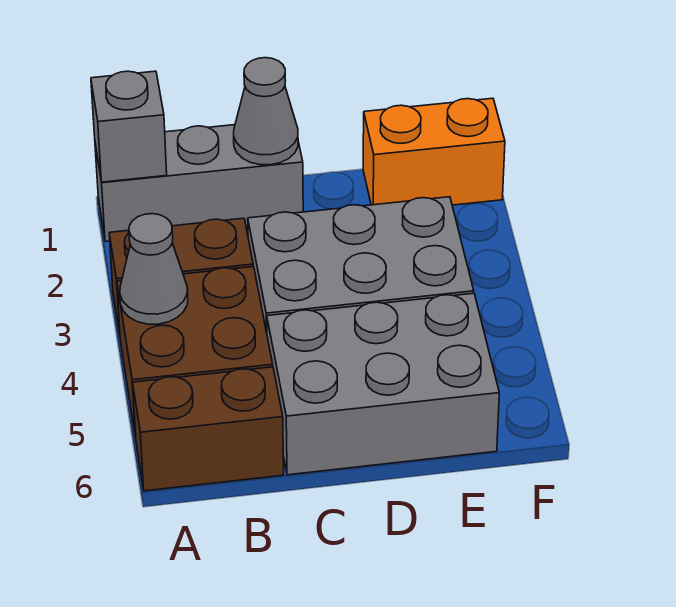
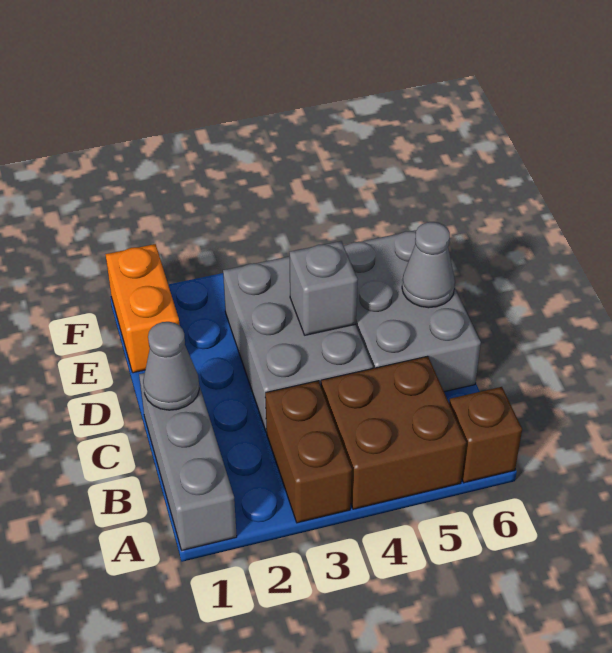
grey 1x1 brick [91,71,167,182] -> grey 1x1 brick moved to [289,241,358,335]
grey 1x1 cone [120,214,188,324] -> grey 1x1 cone moved to [402,222,455,308]
brown 1x2 brick [133,367,284,491] -> brown 1x1 brick [449,387,522,483]

